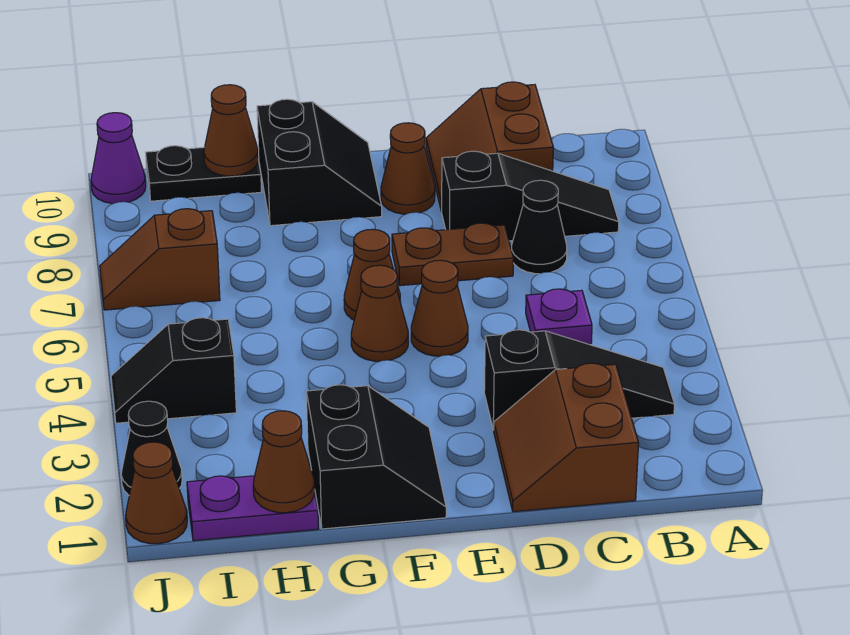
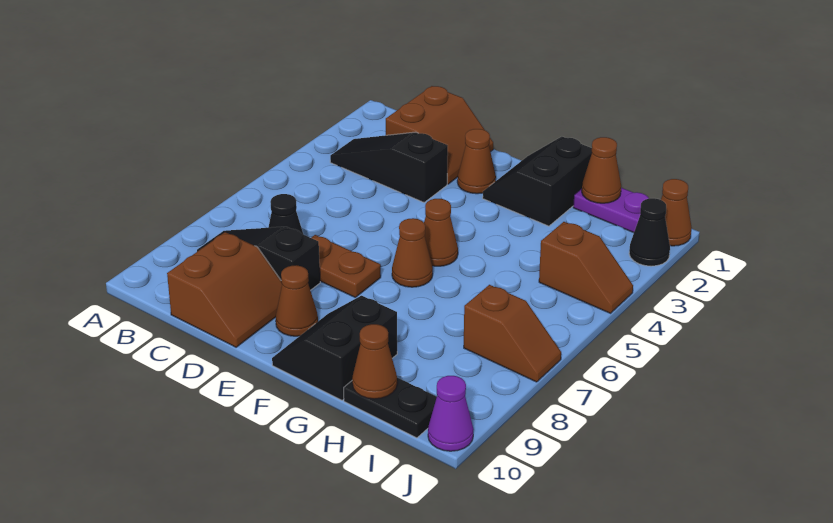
purple 1x1 plate [526,289,592,344] -> none
brown 1x1 cone [411,260,468,356] -> brown 1x1 cone moved to [457,129,496,194]
black 1x2 slope [111,318,236,423] -> brown 1x2 slope [539,222,633,313]

